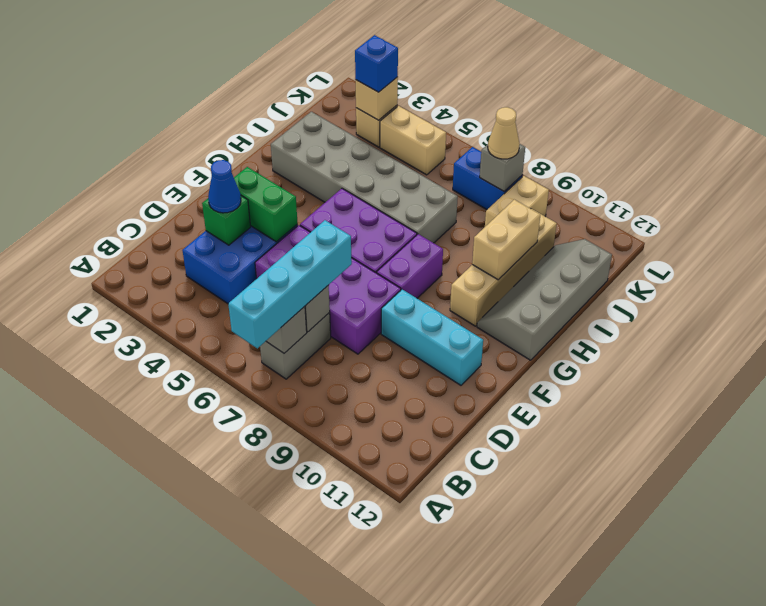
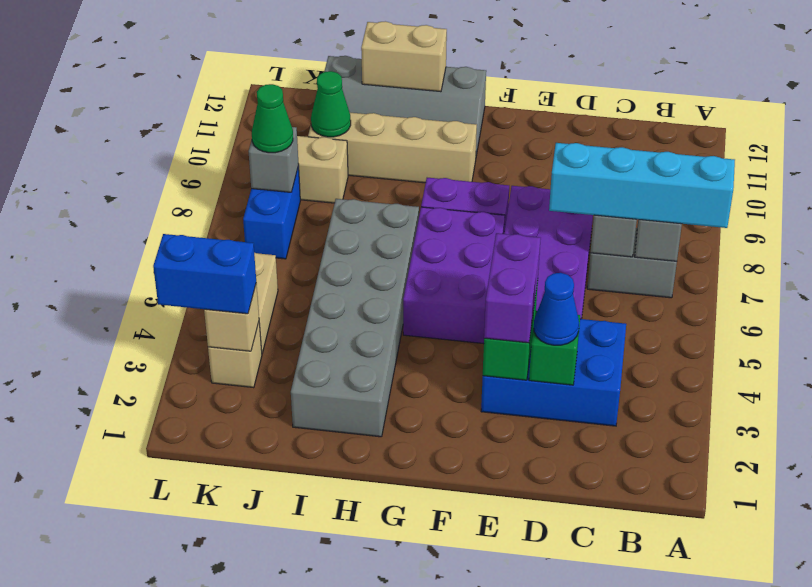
none -> purple 1x2 brick [484,233,541,343]
cyan 1x3 brick [381,289,483,385] -> none
tan 1x2 brick [472,199,540,280] -> tan 1x2 brick moved to [361,21,447,92]
none -> green 1x1 cone [311,71,351,137]
blue 1x1 brick [355,35,398,92] -> blue 1x2 brick [153,234,256,314]
tan 1x1 cone [488,107,520,159] -> green 1x1 cone [252,84,293,153]

